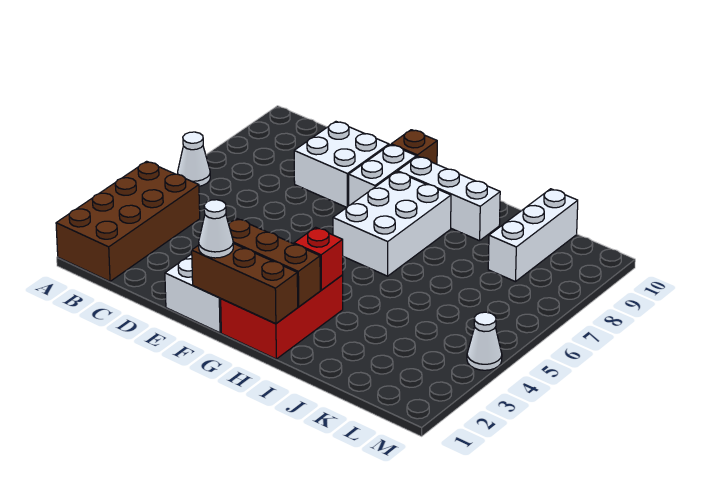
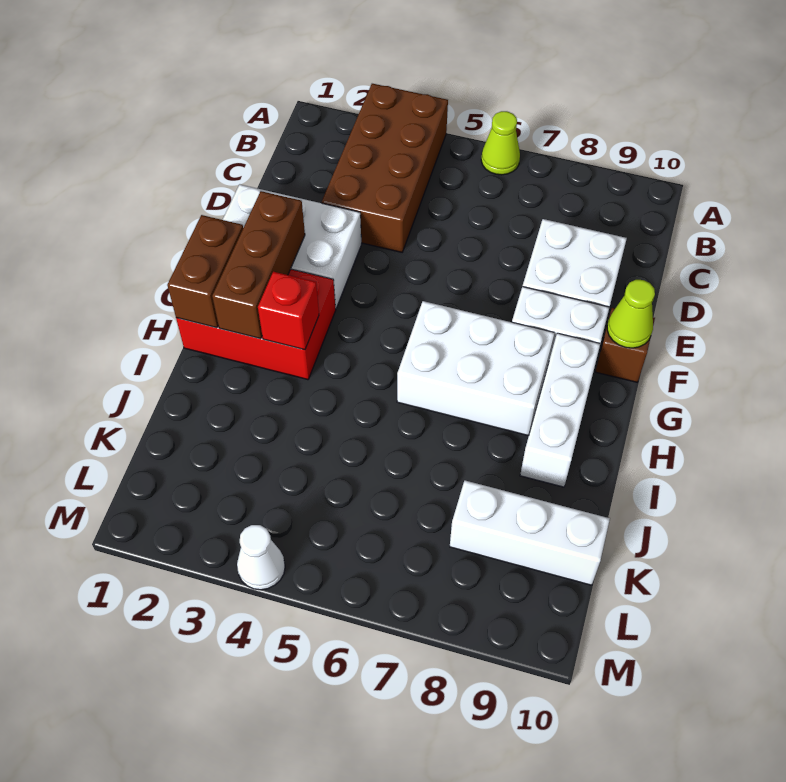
brown 2x4 brick [56,161,200,281] -> brown 2x4 brick turned to [322,84,448,252]
white 1x1 cone [178,132,210,186] -> lime 1x1 cone [481,111,520,175]
brown 1x3 brick [192,243,298,324] -> brown 1x2 brick [167,215,243,328]
white 1x1 cone [199,200,233,258] -> none
none -> lime 1x1 cone [607,280,655,348]

